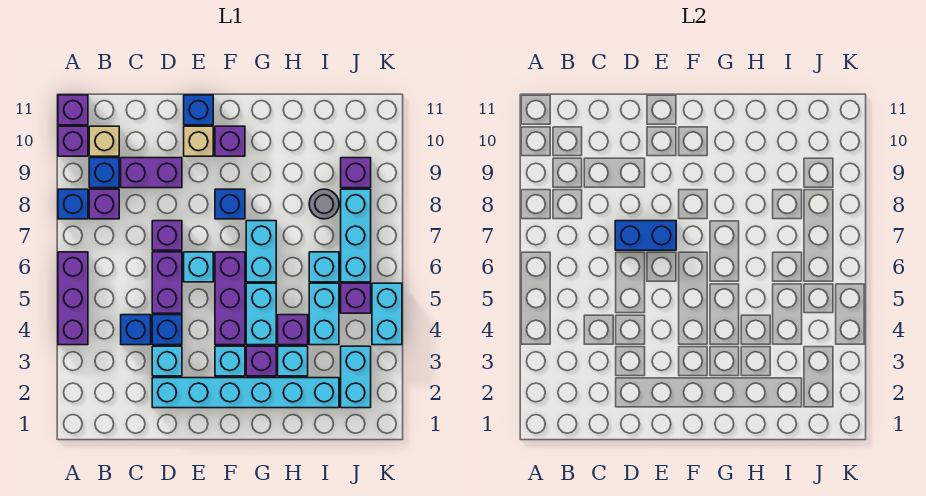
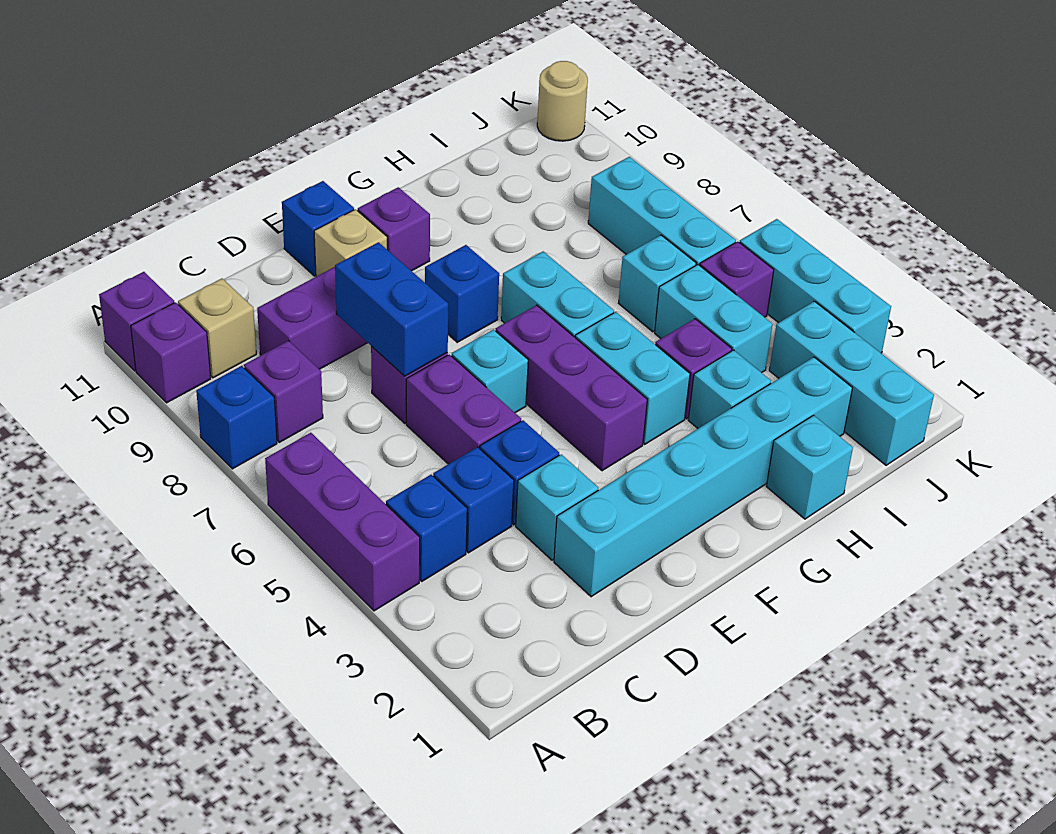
blue 1x1 brick [89,158,119,188] -> blue 1x1 brick moved to [386,475,467,581]
blue 1x2 brick [615,221,676,250] -> blue 1x2 brick turned to [335,242,448,376]
cyan 1x1 brick [215,346,245,376] -> cyan 1x1 brick moved to [766,415,853,519]
purple 1x1 brick [246,346,276,376] -> none
grey 1x1 round brick [309,189,339,219] -> none
cyan 1x2 brick [341,346,371,408] -> cyan 1x3 brick [769,301,934,465]
purple 1x1 brick [341,158,371,188] -> none
cyan 1x2 brick [372,283,402,345] -> cyan 1x3 brick [739,219,891,353]
none -> tan 1x1 round brick [537,61,588,141]

